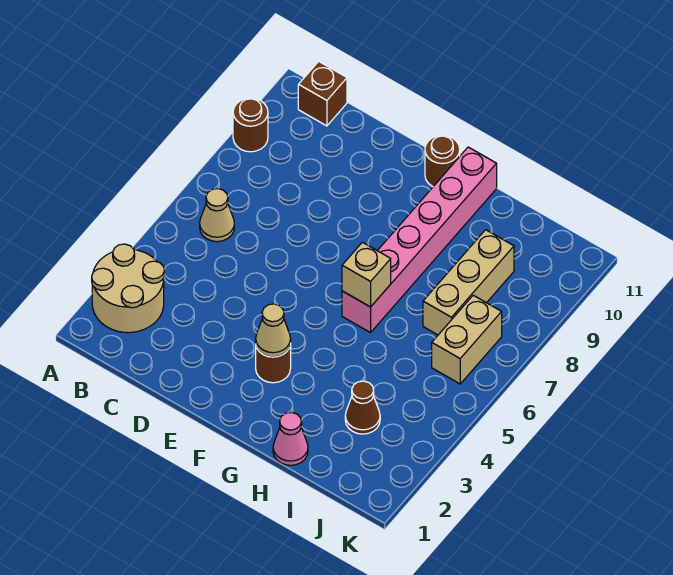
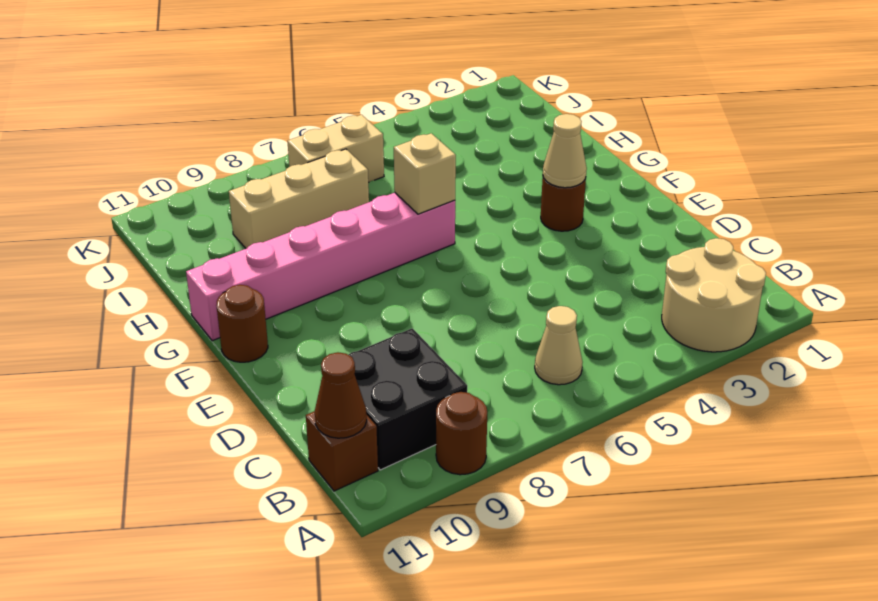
none -> black 2x2 brick [349,328,467,470]
pink 1x1 cone [273,412,308,465] -> none
brown 1x1 cone [345,381,380,434] -> brown 1x1 cone moved to [315,352,367,438]

